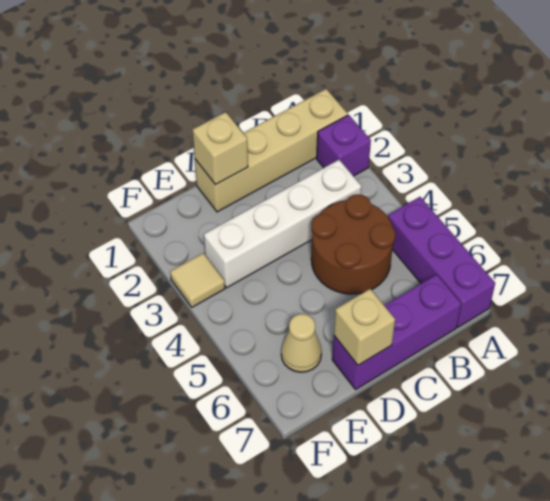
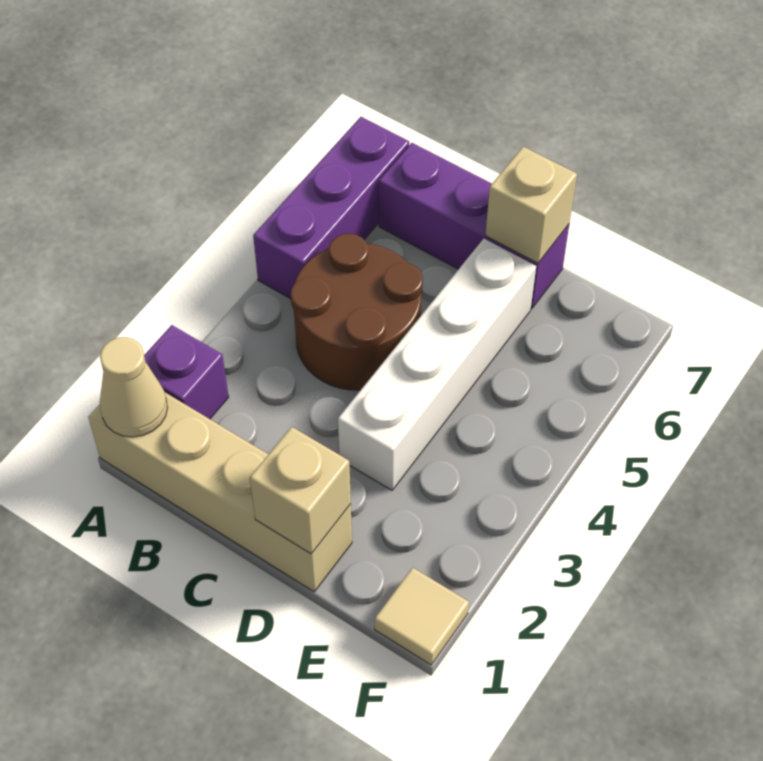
white 1x4 brick [204,160,361,288] -> white 1x4 brick turned to [338,239,536,490]
tan 1x1 cone [281,314,322,372] -> tan 1x1 cone moved to [100,337,167,437]
tan 1x1 tile [170,253,225,307] -> tan 1x1 tile moved to [375,568,469,665]

